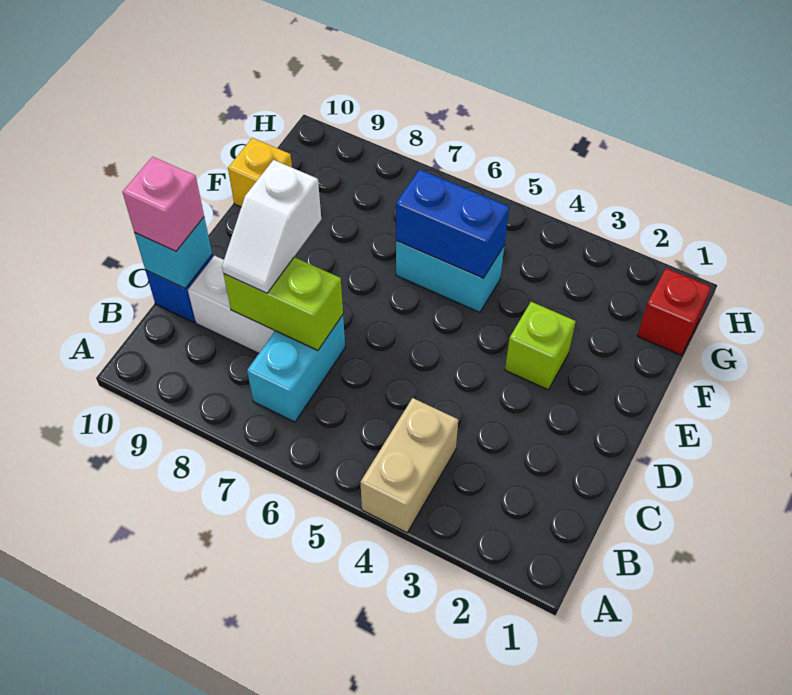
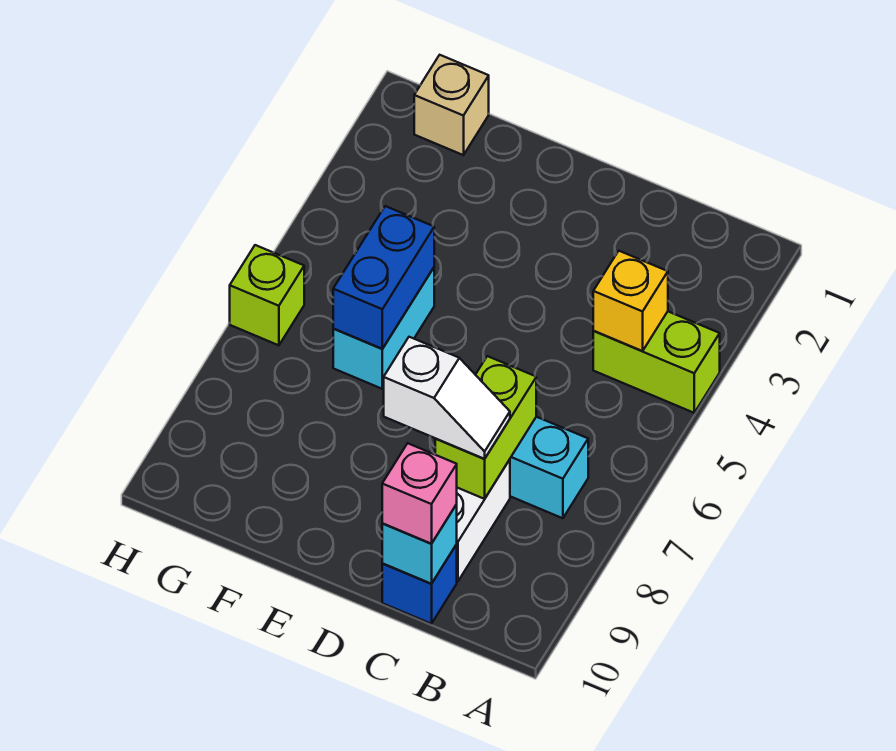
tan 1x2 brick [360,398,458,533] -> lime 1x2 brick [593,312,720,413]
lime 1x1 brick [505,302,576,390] -> lime 1x1 brick moved to [230,245,304,345]
yellow 1x1 brick [228,138,292,207] -> yellow 1x1 brick moved to [593,251,668,351]
red 1x1 brick [637,268,711,355] -> tan 1x1 brick [414,55,489,155]

